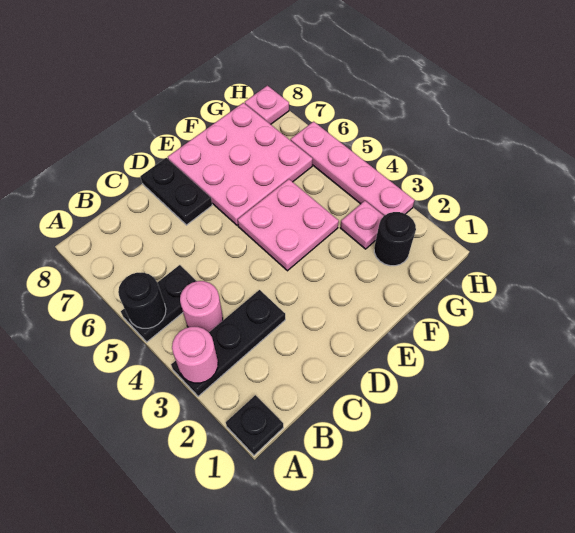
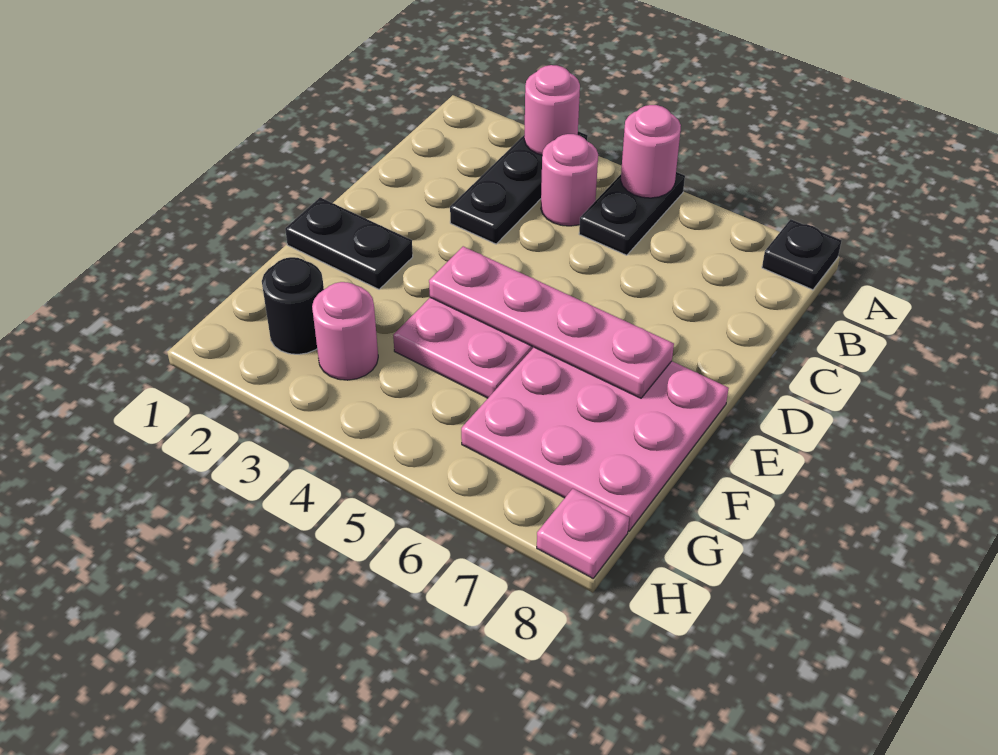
black 1x1 plate [226,395,283,455] -> black 1x1 plate moved to [762,219,842,290]
black 1x1 round brick [118,273,166,328] -> pink 1x1 round brick [621,105,681,198]
black 1x2 plate [140,158,212,225] -> black 1x2 plate moved to [285,198,413,289]
pink 1x1 plate [340,201,384,249] -> pink 1x1 round brick [312,282,378,380]
pink 1x4 plate [291,122,414,216] -> pink 1x4 plate moved to [429,246,674,398]

